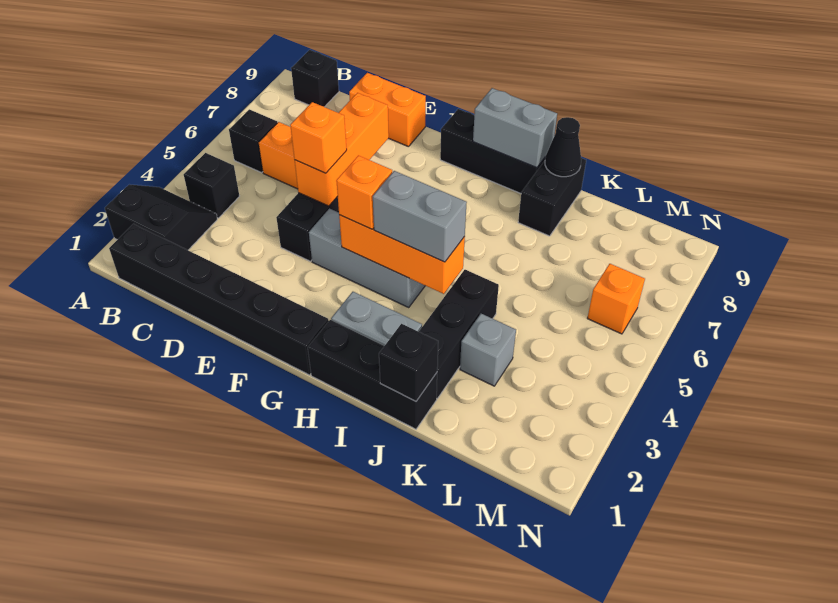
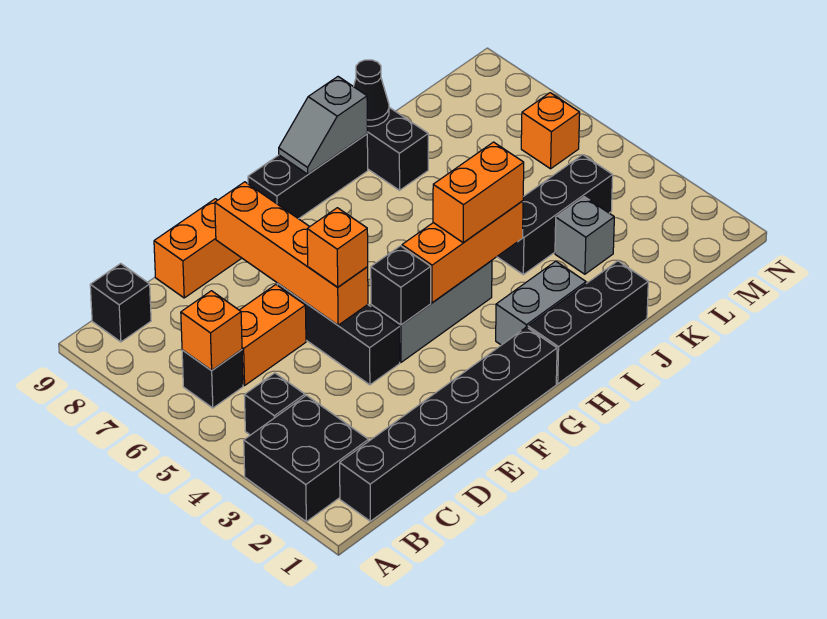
black 2x2 slope [105,185,217,250] -> black 2x2 brick [244,395,368,522]
orange 1x3 brick [295,93,389,206] -> orange 1x4 brick [215,182,368,325]
orange 1x1 brick [336,155,392,229] -> orange 1x1 brick moved to [181,291,242,371]
grey 1x2 brick [373,171,467,262] -> orange 1x2 brick [433,142,524,243]
grey 1x2 brick [473,88,557,168] -> grey 1x2 slope [279,77,367,174]
black 1x1 brick [379,324,438,401] -> black 1x1 brick moved to [371,246,431,325]
black 1x3 brick [419,270,499,398] -> black 1x3 brick turned to [497,155,613,275]

